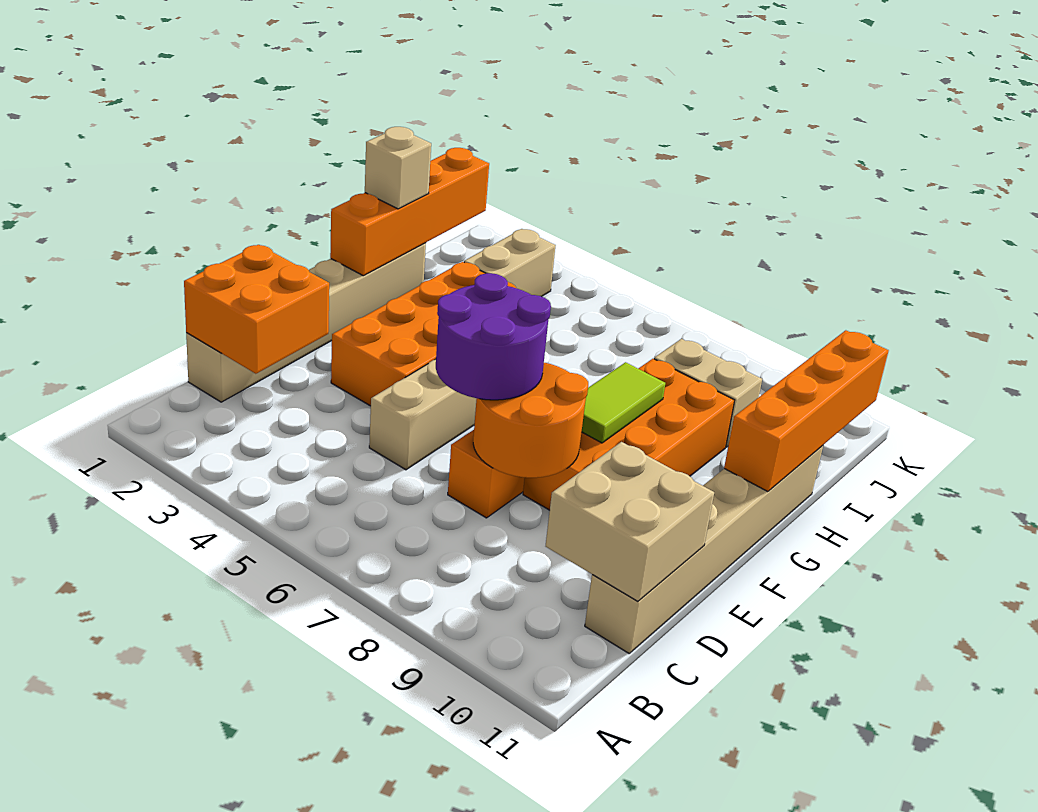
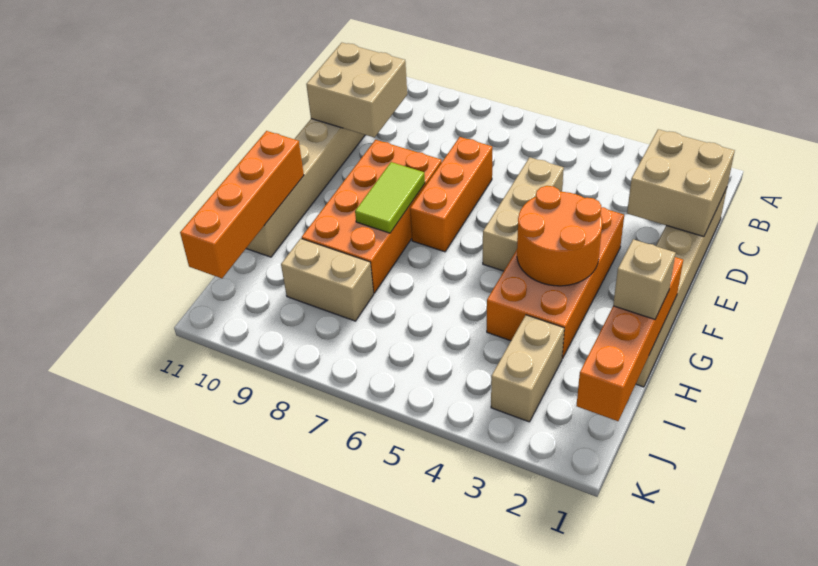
orange 2x2 brick [184,245,329,374] -> tan 2x2 brick [627,129,735,237]
purple 2x2 round brick [436,273,551,400] -> none
orange 2x2 round brick [473,363,588,478] -> orange 2x2 round brick moved to [517,186,602,286]

